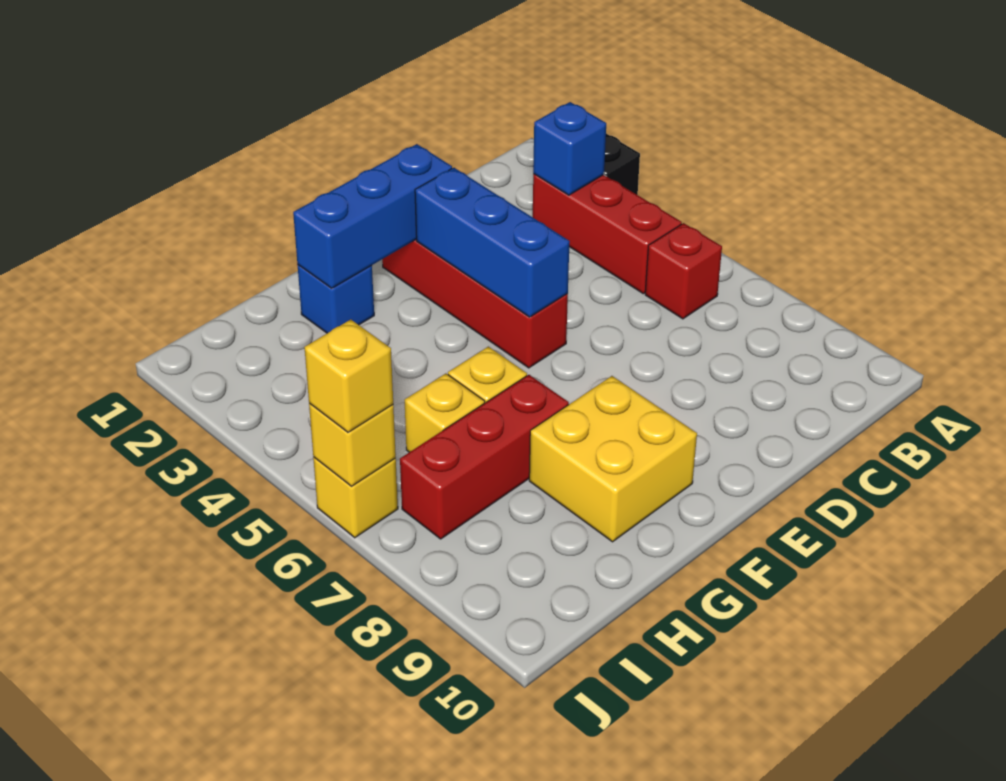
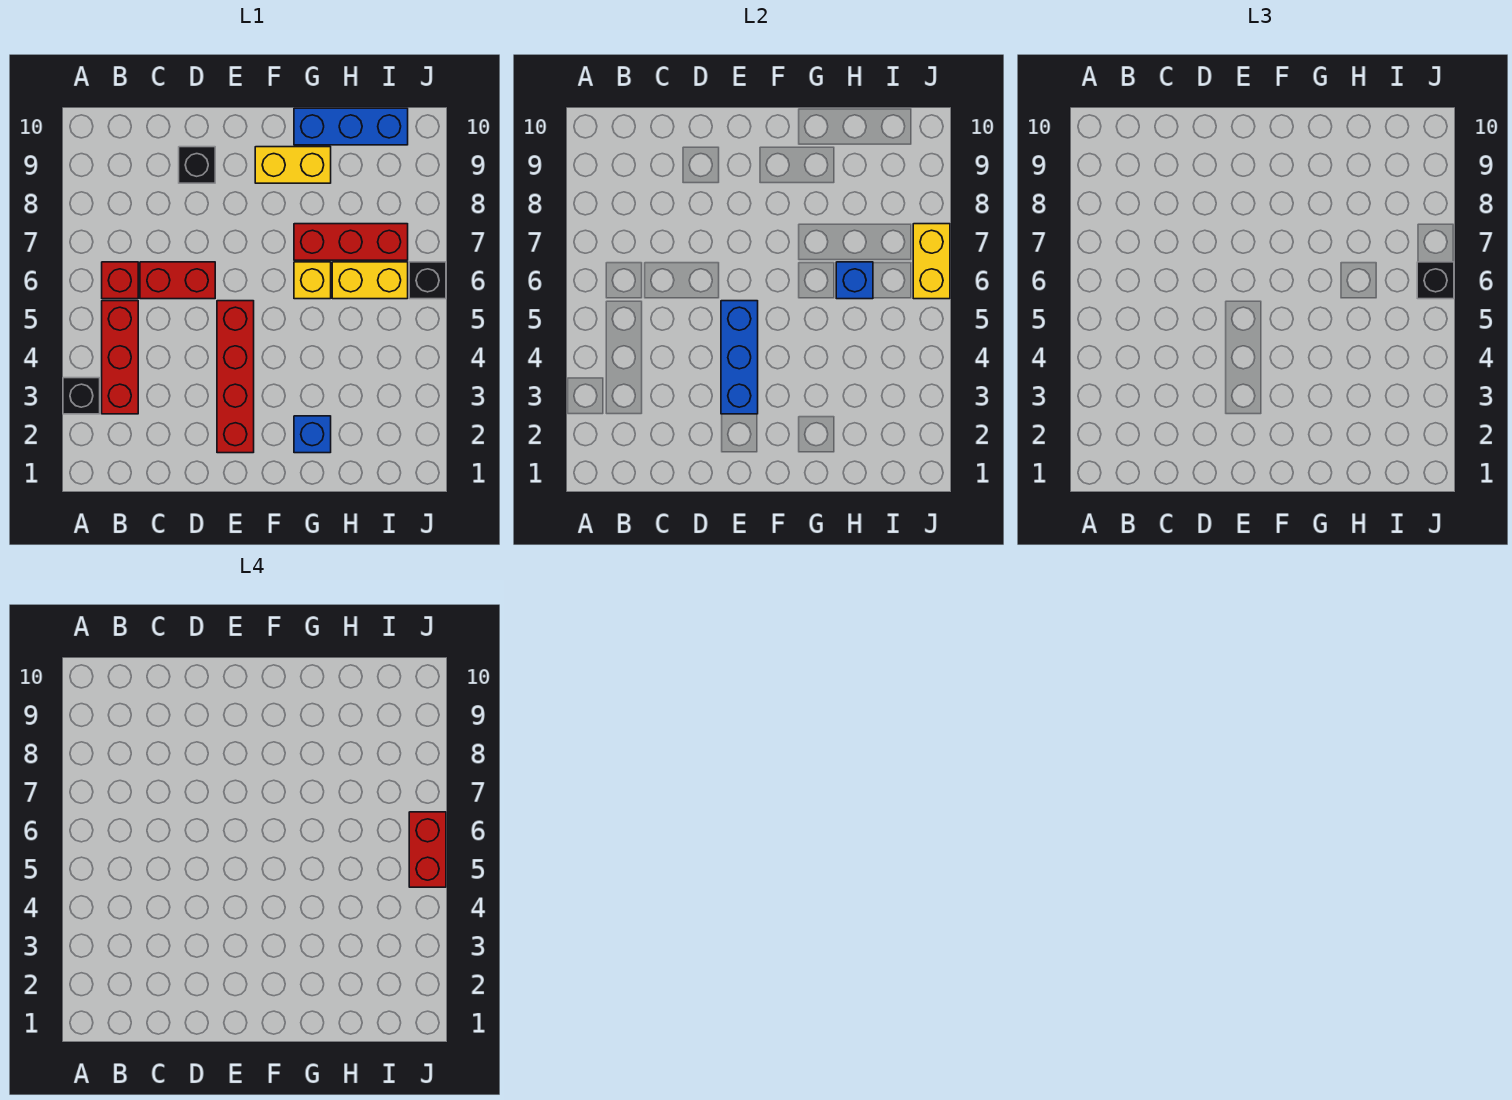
blue 1x1 brick [533,102,606,195] -> blue 1x1 brick moved to [836,262,873,299]
none -> red 1x2 brick [140,262,215,299]
none -> black 1x1 brick [179,147,215,183]
blue 1x3 brick [293,144,452,288] -> blue 1x3 brick moved to [294,108,408,145]
yellow 2x2 brick [529,376,697,542] -> yellow 1x2 brick [255,147,331,183]
yellow 1x1 brick [405,374,485,452] -> yellow 1x2 brick [332,262,408,299]
none -> red 1x2 brick [409,812,446,887]
yellow 1x1 brick [313,457,398,538] -> black 1x1 brick [409,262,446,299]
yellow 1x1 brick [309,403,396,486] -> yellow 1x2 brick [913,224,950,299]
yellow 1x1 brick [304,319,393,432] -> black 1x1 brick [1417,262,1454,299]

